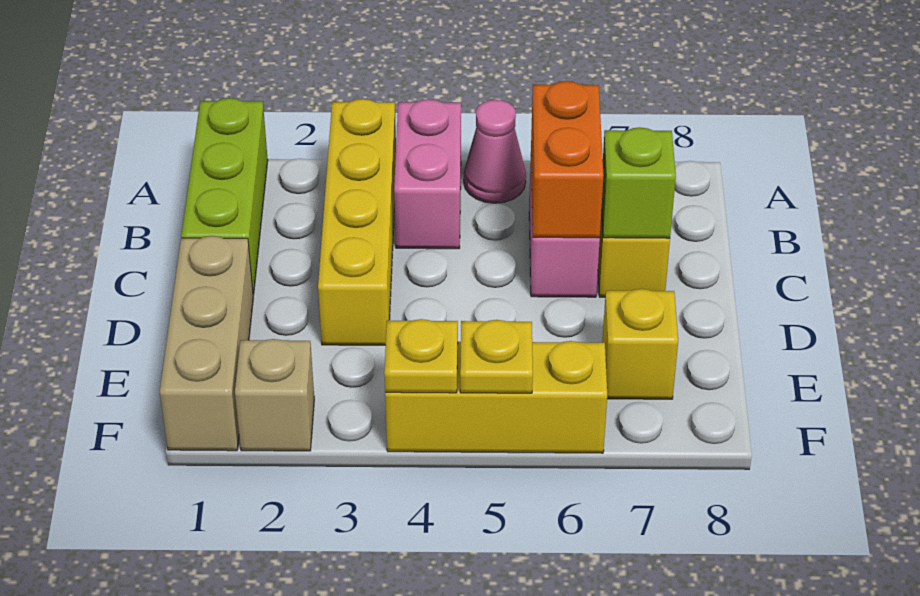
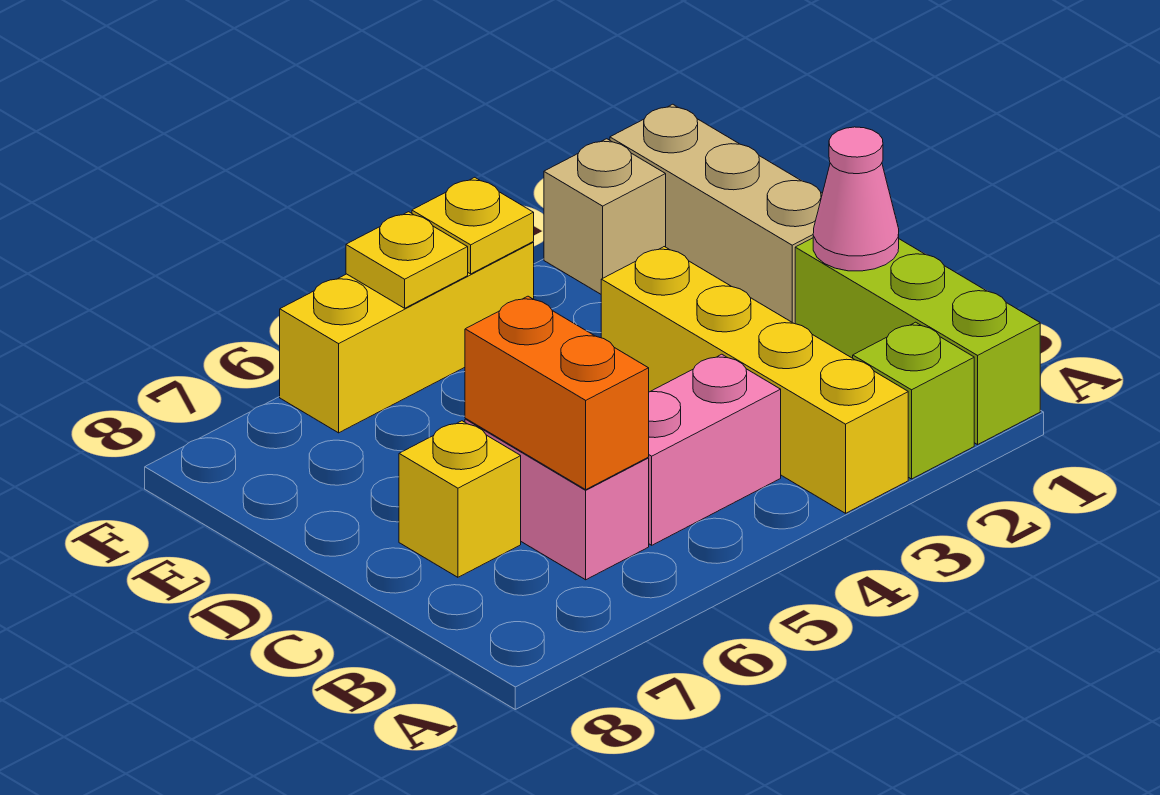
pink 1x2 brick [394,99,461,249] -> pink 1x2 brick turned to [648,354,781,545]
pink 1x1 cone [464,100,526,203] -> pink 1x1 cone moved to [813,127,899,271]
lime 1x1 brick [602,127,676,238] -> lime 1x1 brick moved to [853,322,974,479]
yellow 1x1 brick [602,289,678,399] -> none

